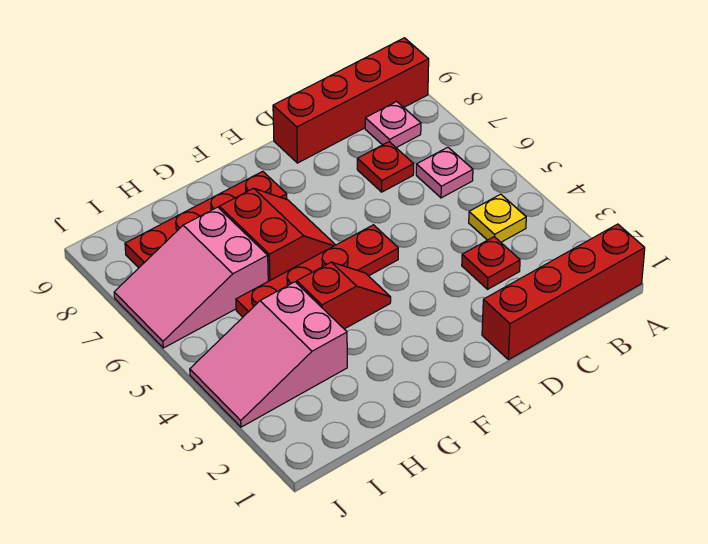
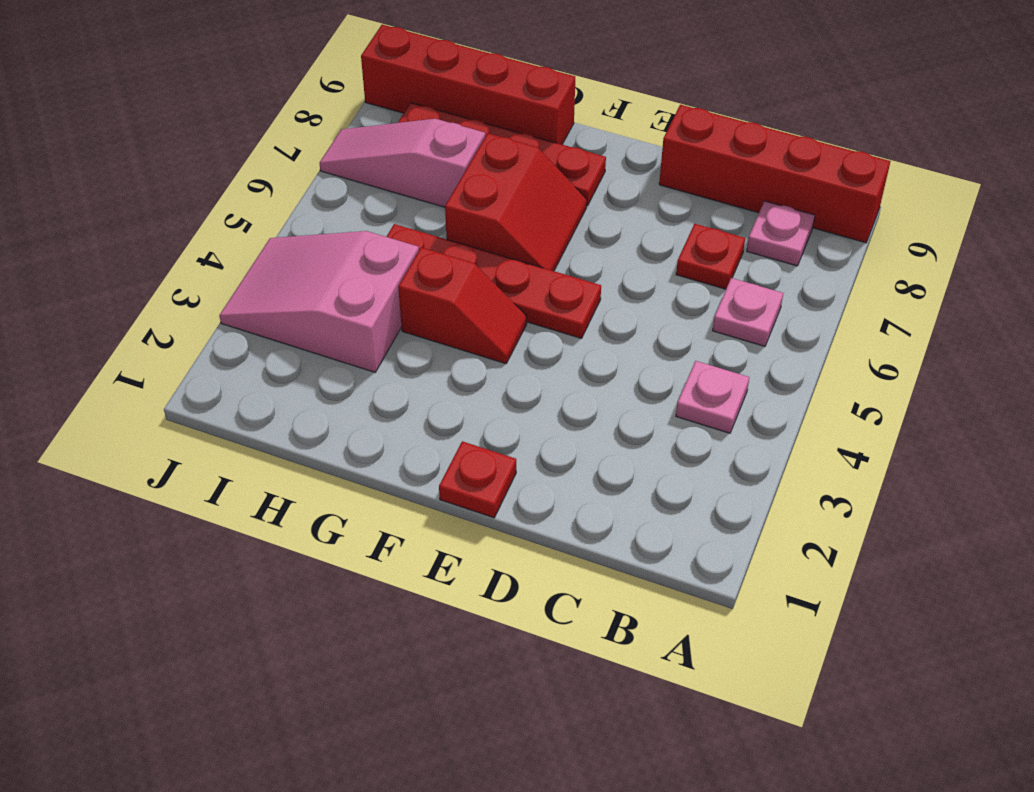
red 1x4 brick [482,224,645,360] -> red 1x4 brick moved to [361,25,575,144]
yellow 1x1 plate [469,194,526,242] -> pink 1x1 plate [676,361,750,433]
red 1x1 plate [462,237,520,289] -> red 1x1 plate moved to [439,441,516,518]
pink 2x3 slope [114,207,268,348] -> pink 1x3 slope [320,119,485,207]

